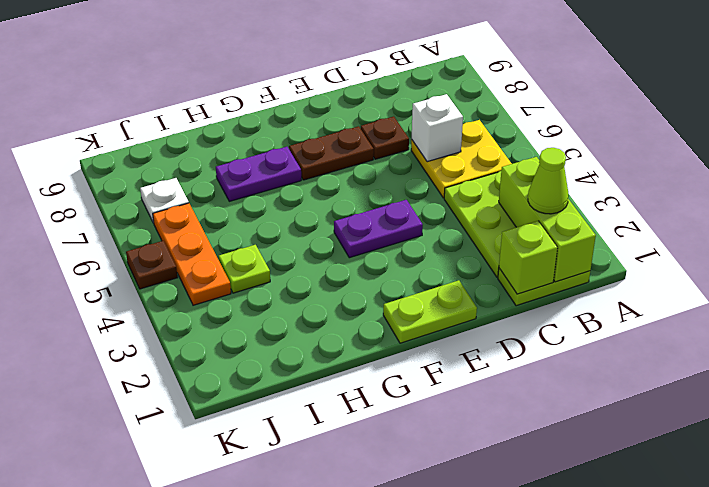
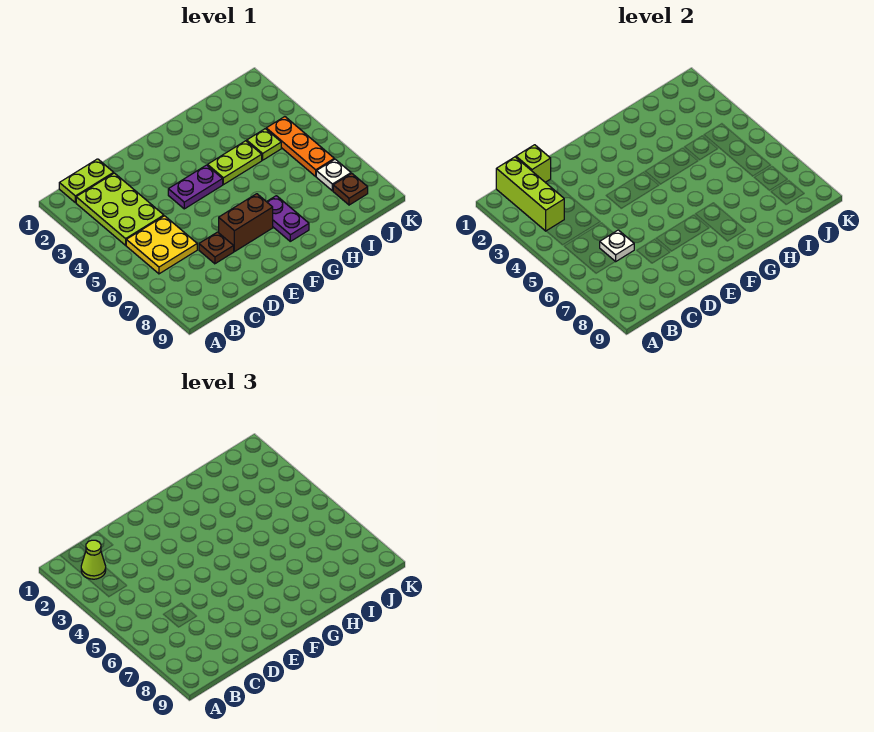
white 1x1 brick [412,94,463,162] -> white 1x1 plate [600,230,634,262]
lime 1x2 plate [383,280,477,343] -> lime 1x2 plate moved to [208,141,262,185]
brown 1x2 plate [289,126,374,180] -> brown 1x2 brick [219,194,273,252]
purple 1x2 plate [216,147,301,201] -> purple 1x2 plate turned to [267,196,309,241]
brown 1x1 plate [126,241,178,289] -> brown 1x1 plate moved to [333,173,368,205]

